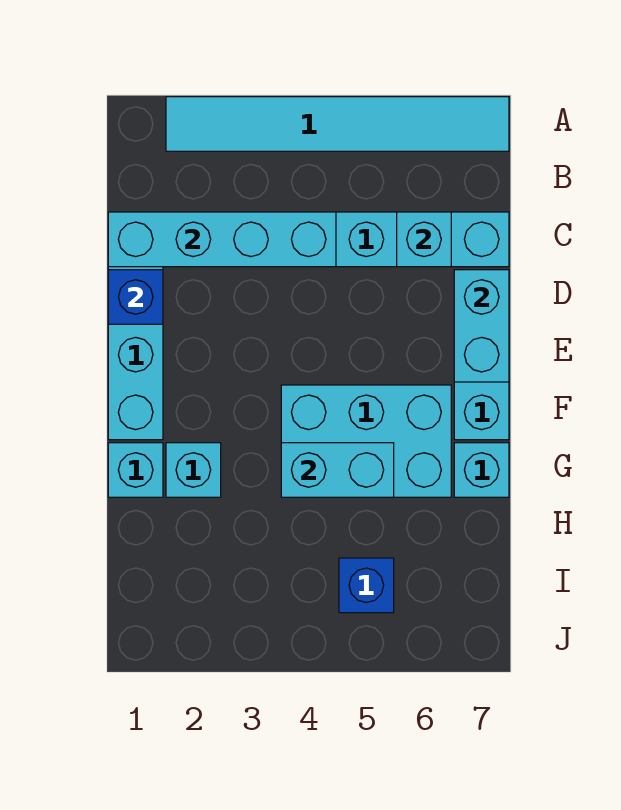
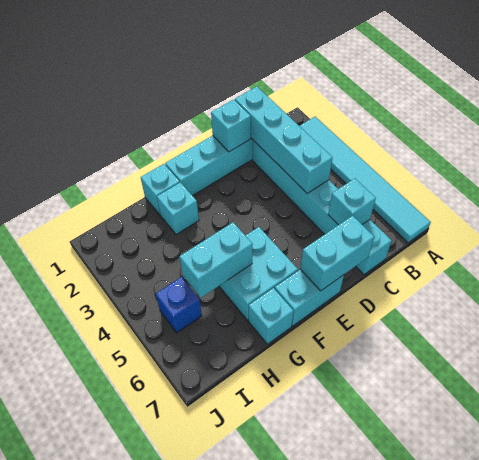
blue 1x1 brick [108,270,163,324] -> cyan 1x1 brick [211,99,251,152]
cyan 2x3 brick [281,385,451,497] -> cyan 2x2 brick [219,227,298,320]
cyan 1x2 brick [281,443,394,497] -> cyan 1x2 brick turned to [179,222,253,298]

